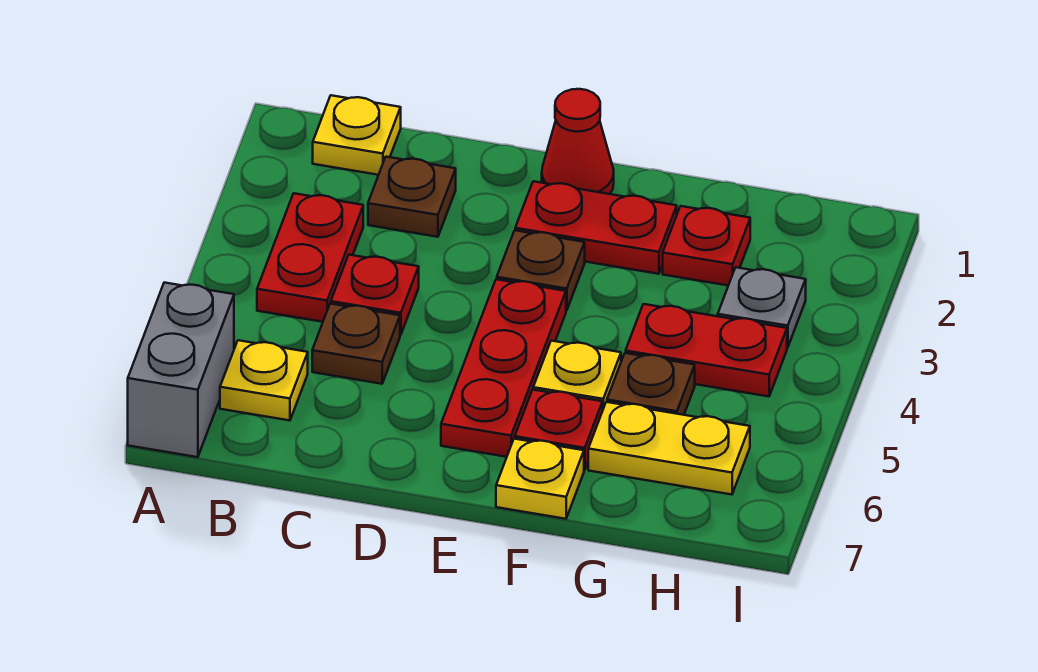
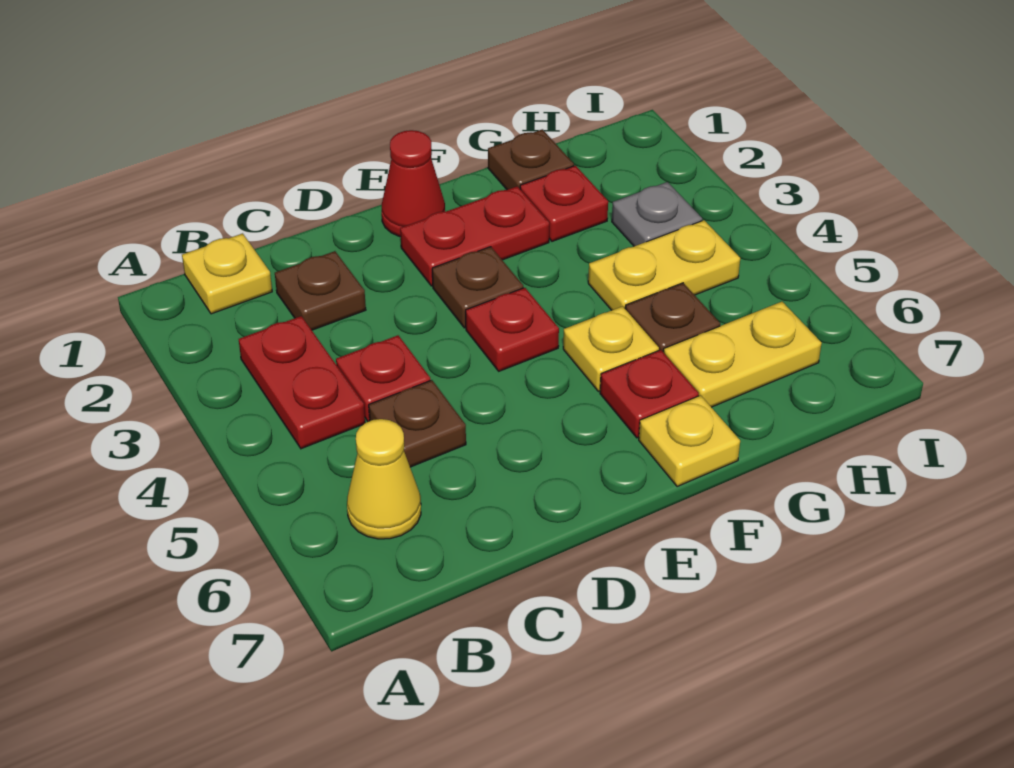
grey 1x2 brick [128,283,234,457] -> none
yellow 1x1 plate [220,340,308,420] -> yellow 1x1 cone [347,419,421,539]
red 1x3 plate [441,279,566,457] -> red 1x1 plate [466,288,559,371]
none -> brown 1x1 plate [488,129,574,190]
red 1x2 plate [626,304,787,397] -> yellow 1x2 plate [588,220,740,310]

